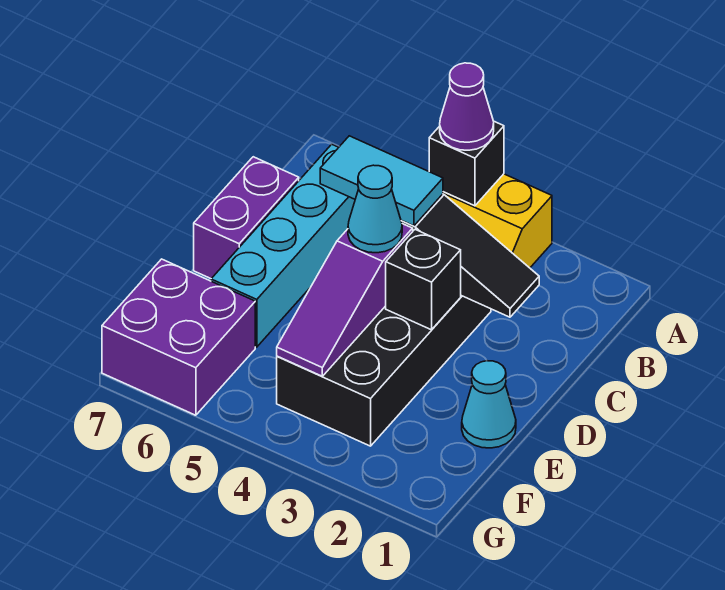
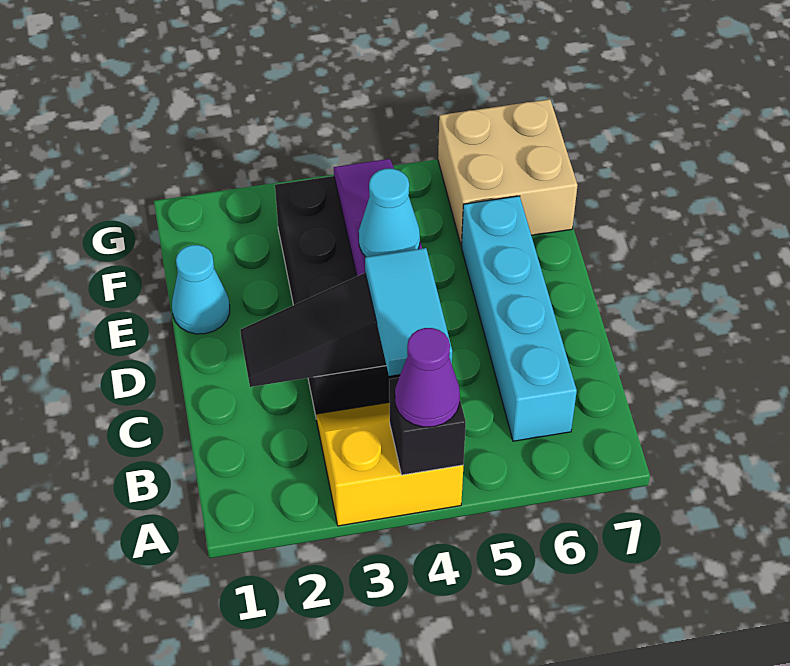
cyan 1x2 tile [320,136,443,226] -> cyan 1x2 tile turned to [365,248,452,376]
purple 1x2 brick [194,157,299,279] -> none
black 1x1 brick [386,230,461,330] -> none
purple 2x2 brick [102,259,255,415] -> tan 2x2 brick [438,99,578,246]

